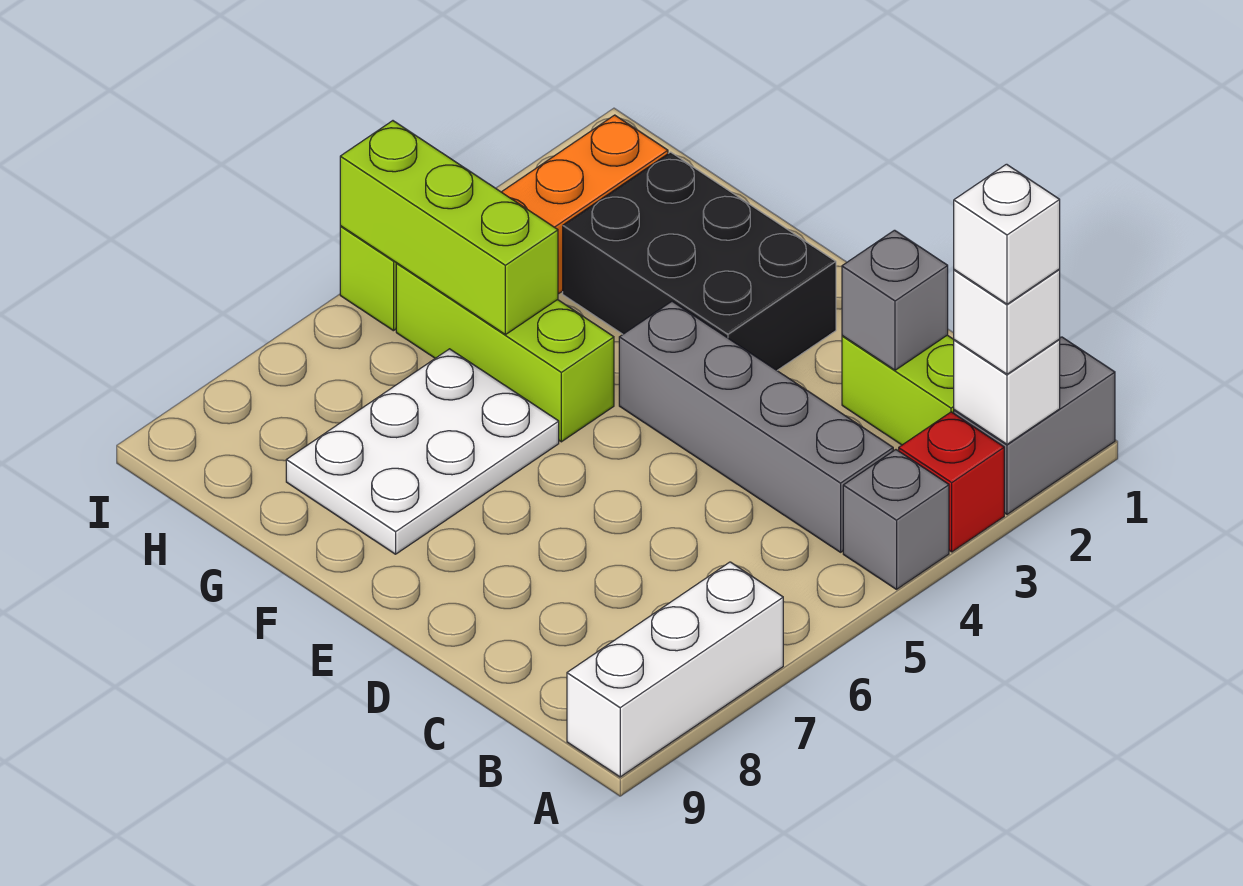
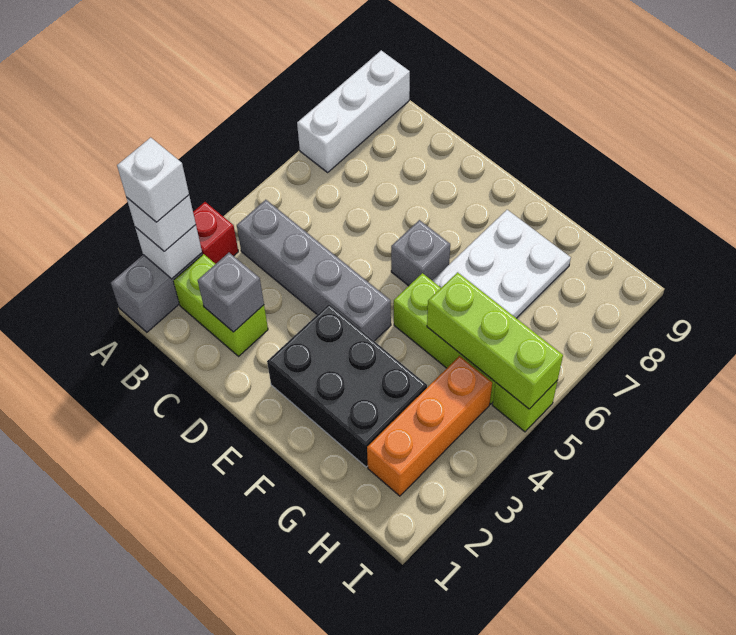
grey 1x1 brick [843,450,949,589] -> grey 1x1 brick moved to [391,220,450,286]

